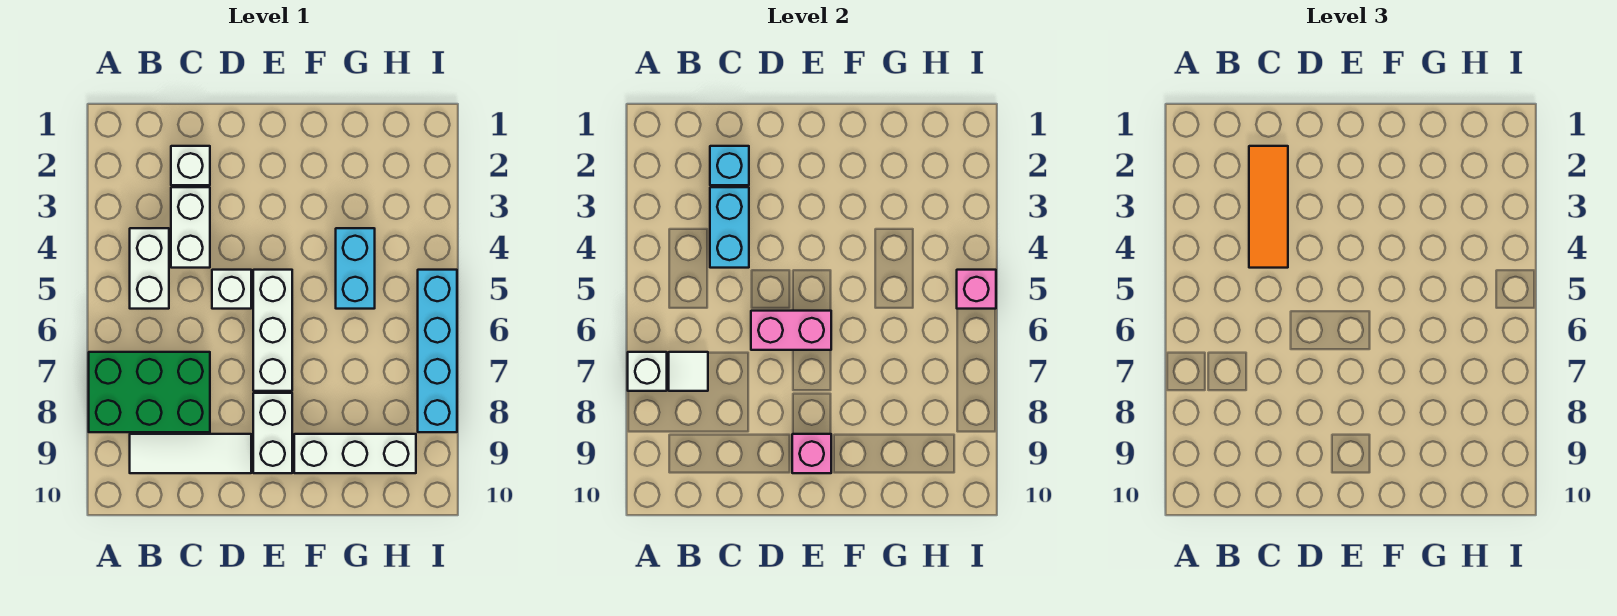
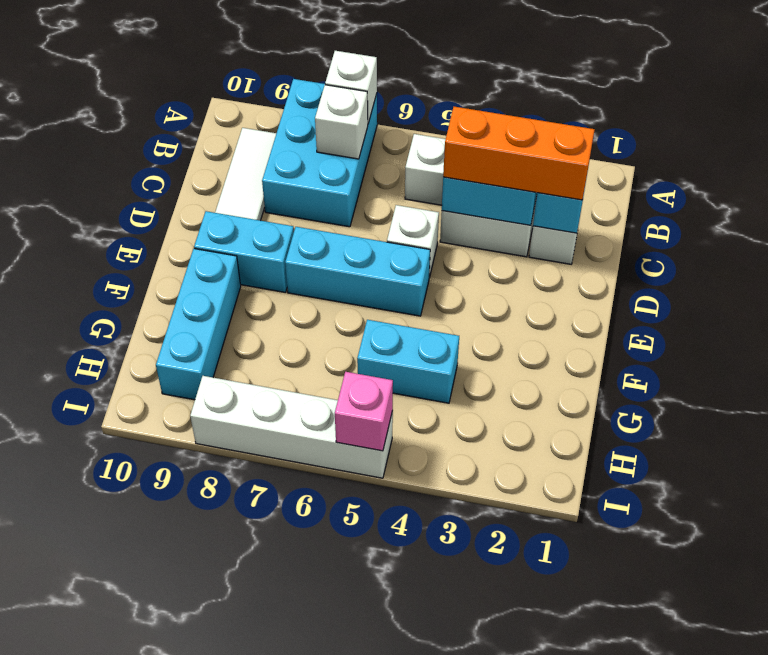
green 2x3 brick [89,352,210,432] -> cyan 2x3 brick [262,79,377,227]
white 1x1 tile [669,352,708,391] -> white 1x1 brick [315,85,368,159]
orange 1x3 tile [1249,146,1288,268] -> orange 1x3 brick [443,107,595,200]
pink 1x2 brick [751,311,831,350] -> none
white 1x3 brick [253,270,292,391] -> cyan 1x3 brick [285,227,430,316]
white 1x2 brick [253,393,292,473] -> cyan 1x2 brick [194,211,294,293]
pink 1x1 brick [792,434,831,473] -> none
white 1x3 brick [294,434,416,473] -> cyan 1x3 brick [156,249,241,400]
cyan 1x4 brick [418,270,457,432] -> white 1x4 brick [190,376,393,478]

